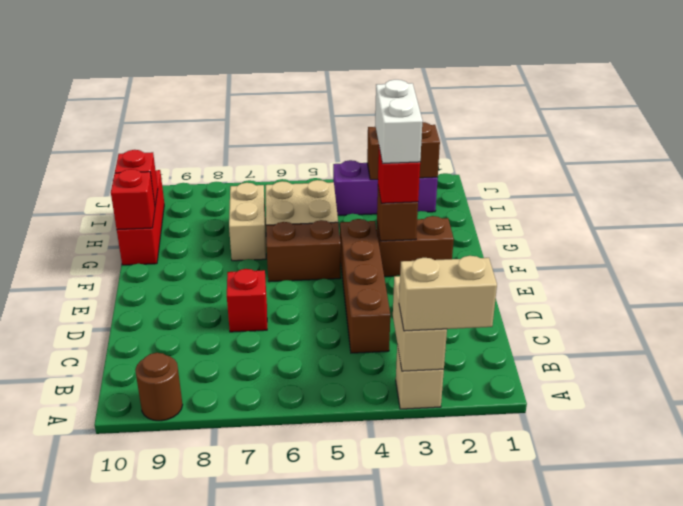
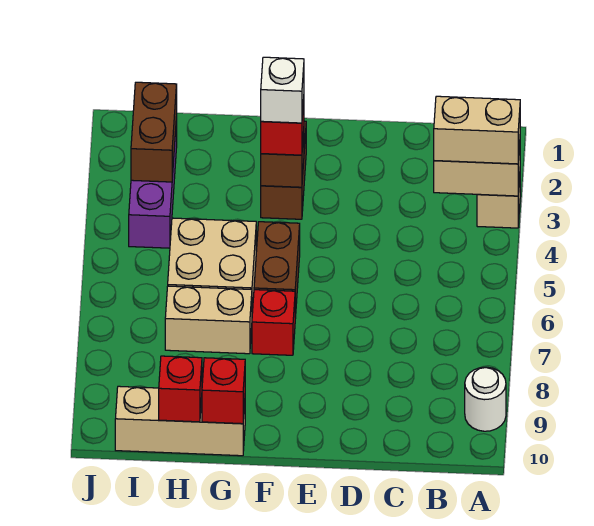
tan 1x2 brick [399,256,497,331] -> tan 1x2 brick turned to [434,96,520,164]
brown 1x1 round brick [135,353,183,421] -> white 1x1 round brick [465,367,506,431]
brown 1x4 brick [340,219,390,353] -> none
red 1x1 brick [227,269,267,332] -> red 1x1 brick moved to [252,290,295,355]
white 1x2 brick [375,80,422,163] -> white 1x1 brick [261,57,304,123]
red 1x3 brick [117,170,164,265] -> tan 1x3 brick [115,386,245,456]

